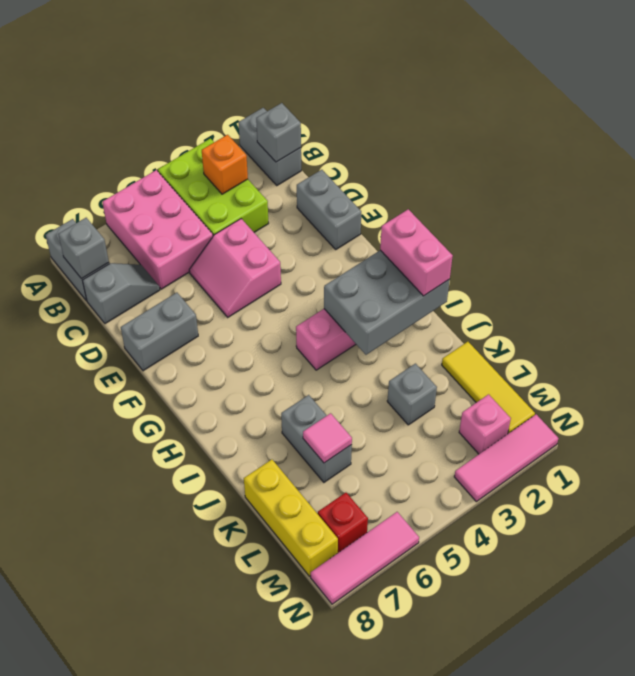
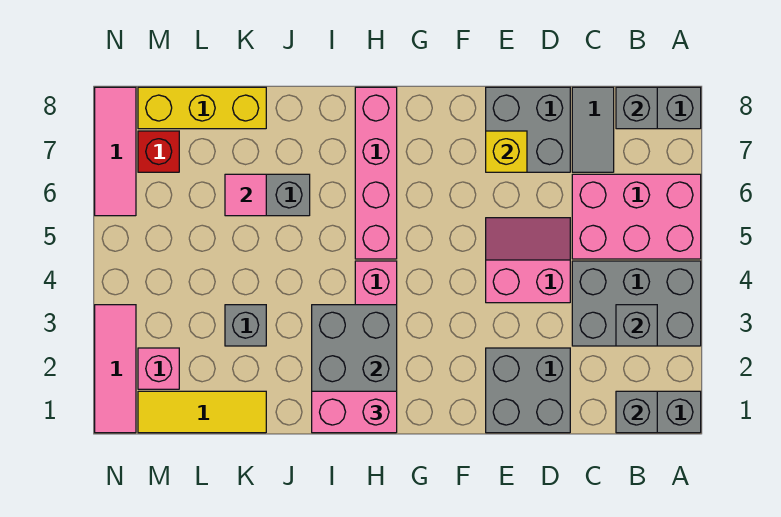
lime 2x3 brick [158,138,268,236] -> grey 2x3 brick [572,261,701,346]
orange 1x1 brick [202,135,248,194] -> grey 1x1 brick [616,305,657,346]
grey 1x2 slope [83,263,160,324] -> grey 1x2 tile [572,87,614,172]
grey 1x2 brick [297,170,361,249] -> grey 2x2 brick [486,348,570,433]
grey 1x2 brick [121,293,198,371] -> grey 2x2 brick [486,87,570,172]
none -> yellow 1x1 brick [486,131,527,172]
none -> pink 1x4 brick [355,87,397,259]

